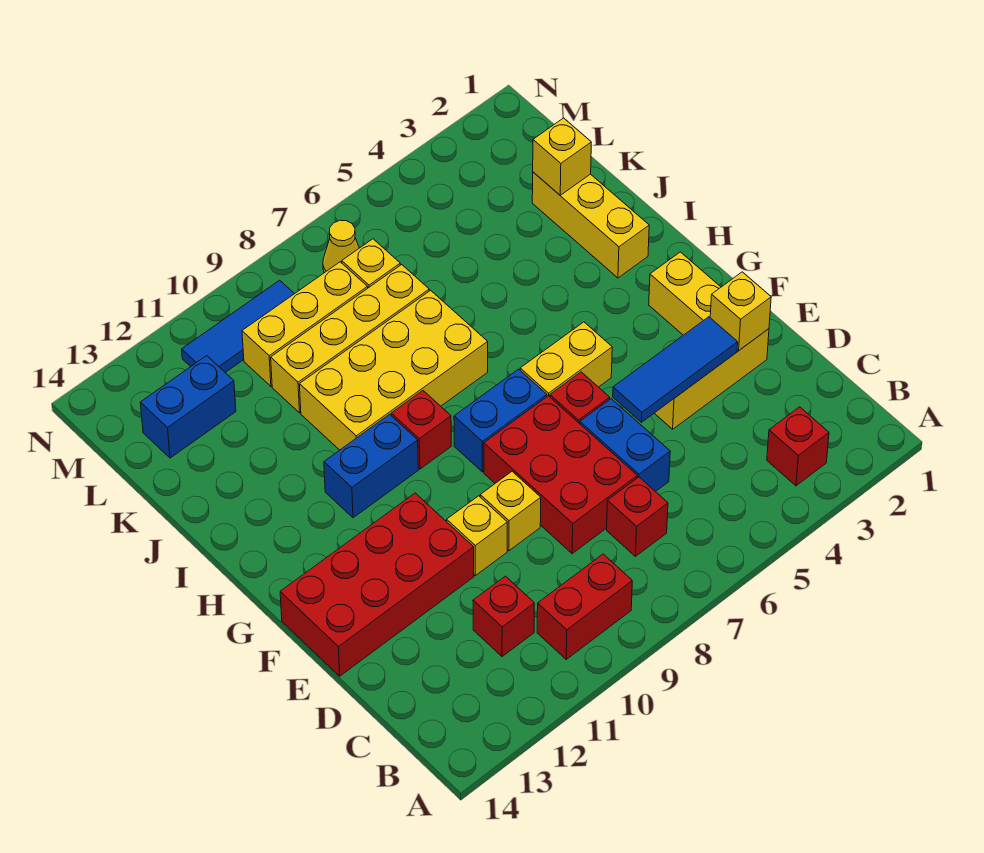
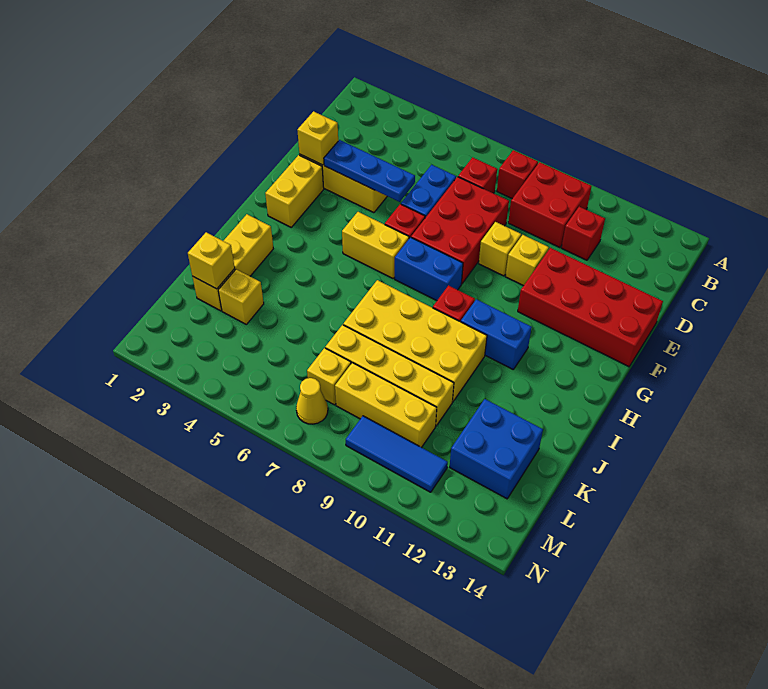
red 1x1 brick [767,407,829,486] -> red 1x1 brick moved to [497,150,538,199]
red 1x2 brick [537,554,632,659] -> red 2x2 brick [508,162,591,248]
blue 1x3 tile [613,317,738,422] -> blue 1x3 plate [324,140,415,202]
none -> yellow 1x1 brick [218,269,264,324]
blue 1x2 brick [140,356,236,458] -> blue 2x2 brick [450,399,543,499]

